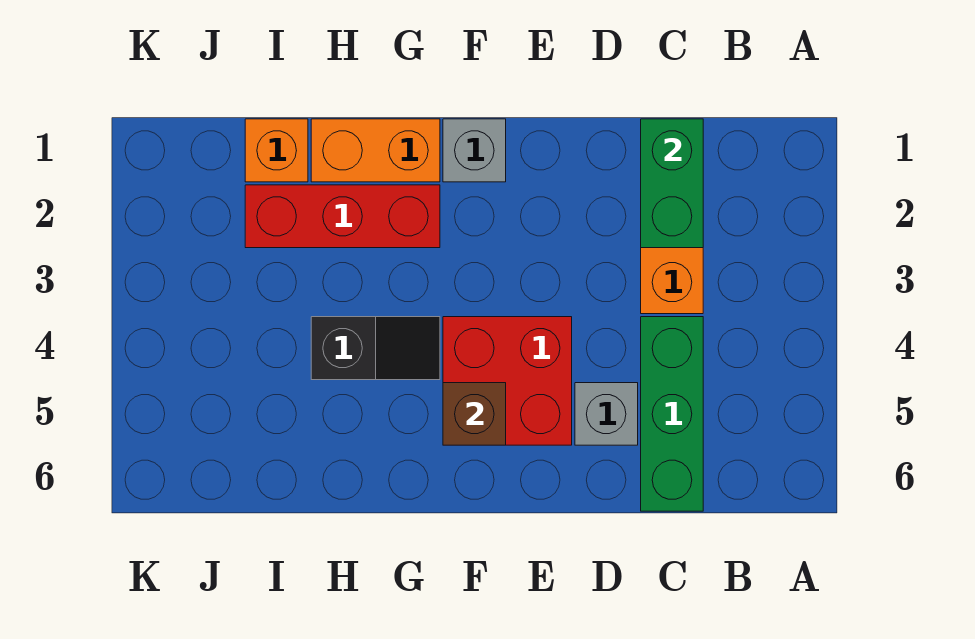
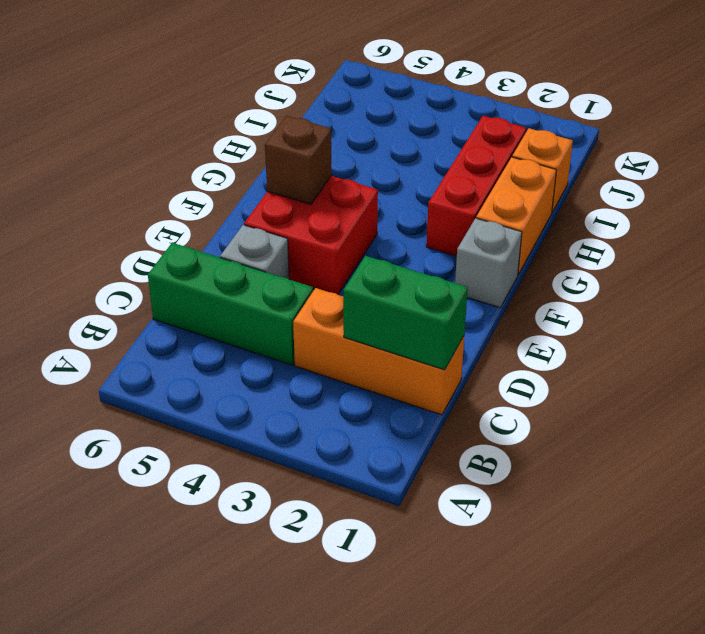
black 1x2 slope [311,317,440,380] -> none

